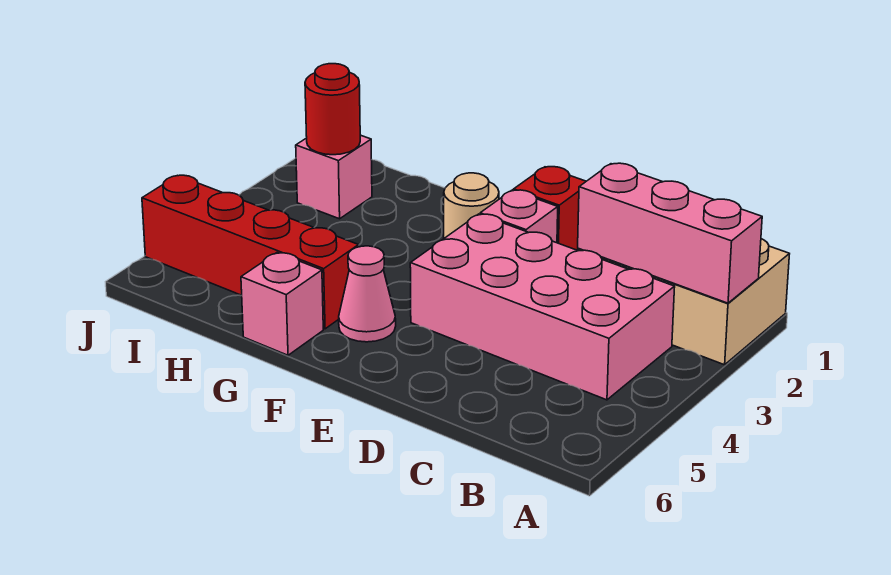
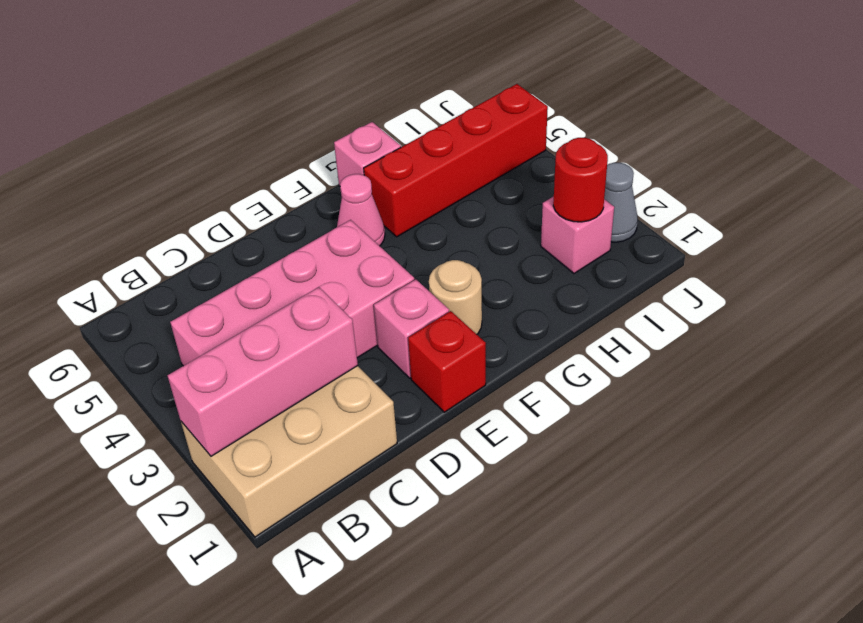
none -> grey 1x1 cone [604,163,638,242]

